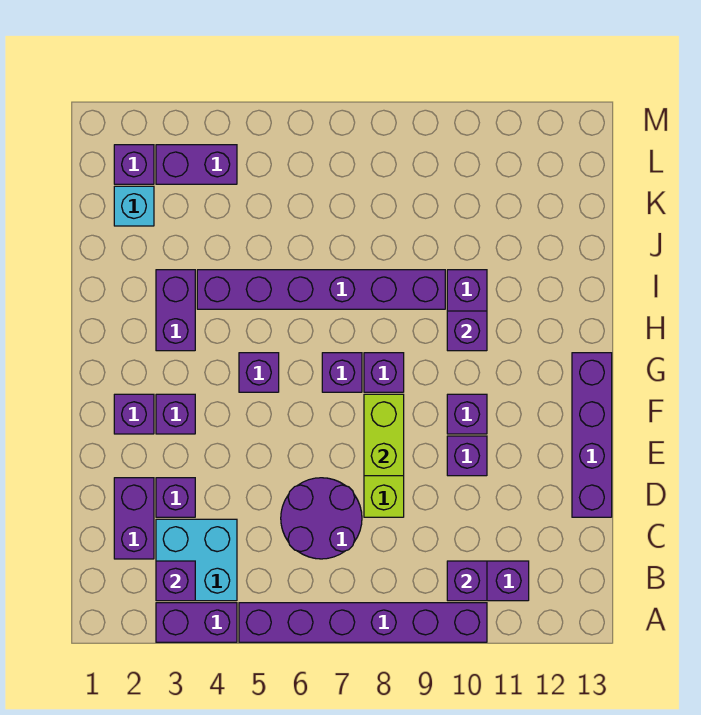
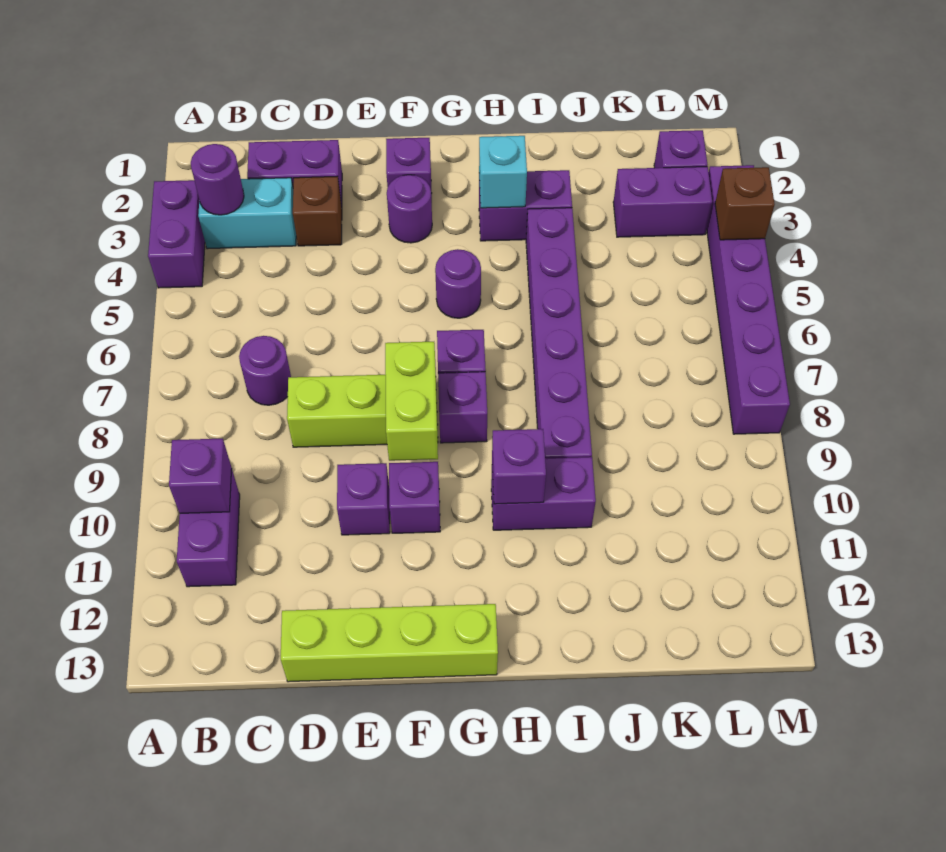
purple 1x6 brick [239,603,487,642] -> purple 1x6 brick moved to [707,165,790,434]
cyan 2x2 brick [156,519,237,601] -> cyan 1x2 brick [198,178,296,249]
purple 1x1 brick [156,561,195,601] -> purple 1x1 round brick [191,144,244,215]
purple 2x2 round brick [281,478,362,559] -> purple 1x1 round brick [239,336,291,405]
purple 1x1 brick [156,478,195,517] -> brown 1x1 brick [293,176,342,246]
purple 1x4 brick [572,353,612,517] -> lime 1x4 brick [281,604,498,682]
lime 1x2 brick [364,394,404,476] -> lime 1x2 brick turned to [385,342,438,461]
purple 1x1 brick [156,394,195,434] -> purple 1x1 round brick [387,175,432,243]
purple 1x1 brick [239,353,279,392] -> purple 1x1 round brick [435,249,481,318]
cyan 1x1 brick [114,186,154,226] -> cyan 1x1 brick moved to [479,136,527,208]
purple 1x2 brick [156,145,237,184] -> purple 1x2 brick turned to [613,167,712,237]
none -> brown 1x1 brick [715,167,775,240]

